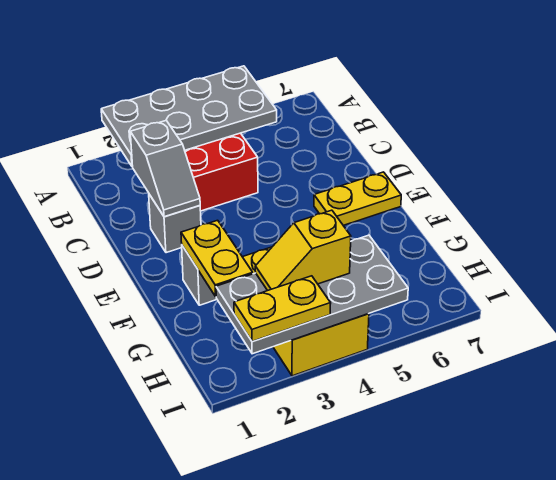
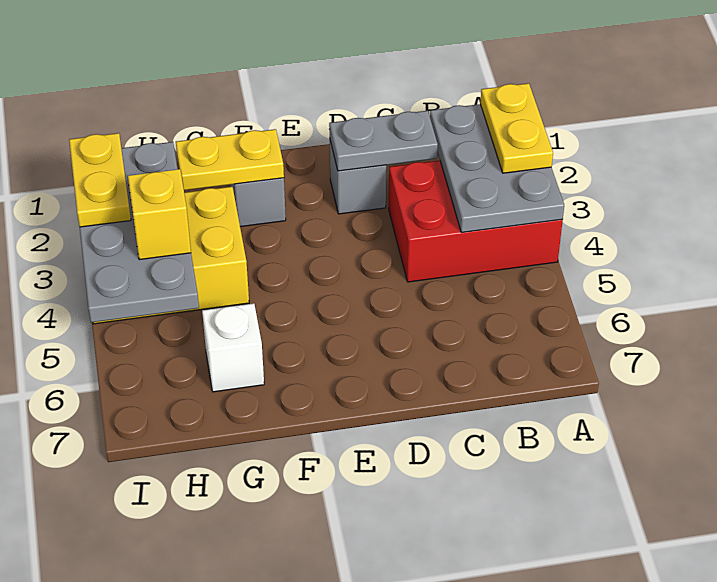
grey 2x4 plate [101,66,277,167] -> grey 2x3 plate [430,104,564,232]
grey 1x2 slope [130,120,200,217] -> grey 1x2 plate [329,111,438,171]
yellow 1x2 plate [314,172,401,225] -> yellow 1x2 plate moved to [480,83,553,173]
none -> white 1x1 brick [202,303,264,392]

